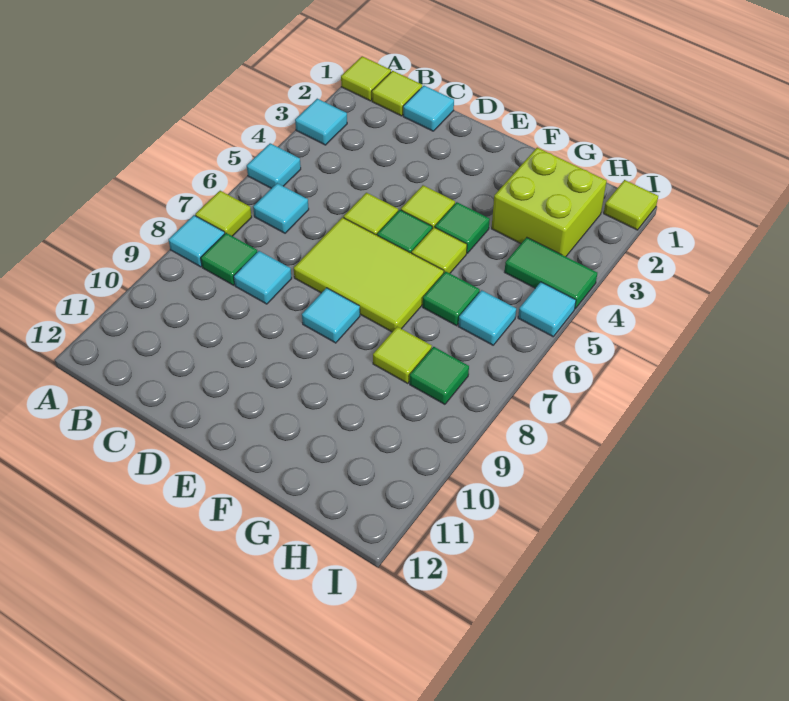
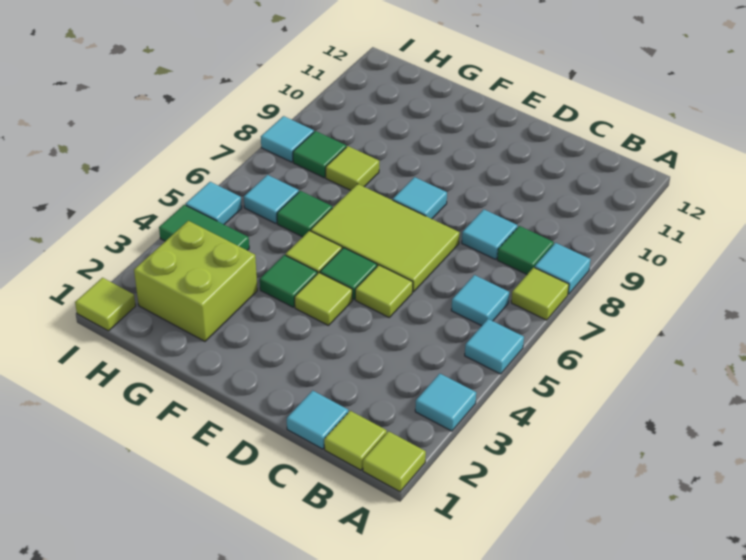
none -> cyan 1x1 tile [261,116,314,162]

